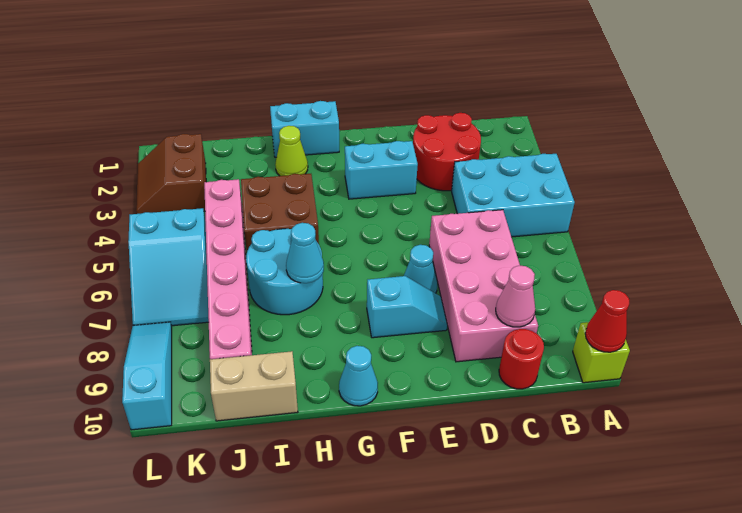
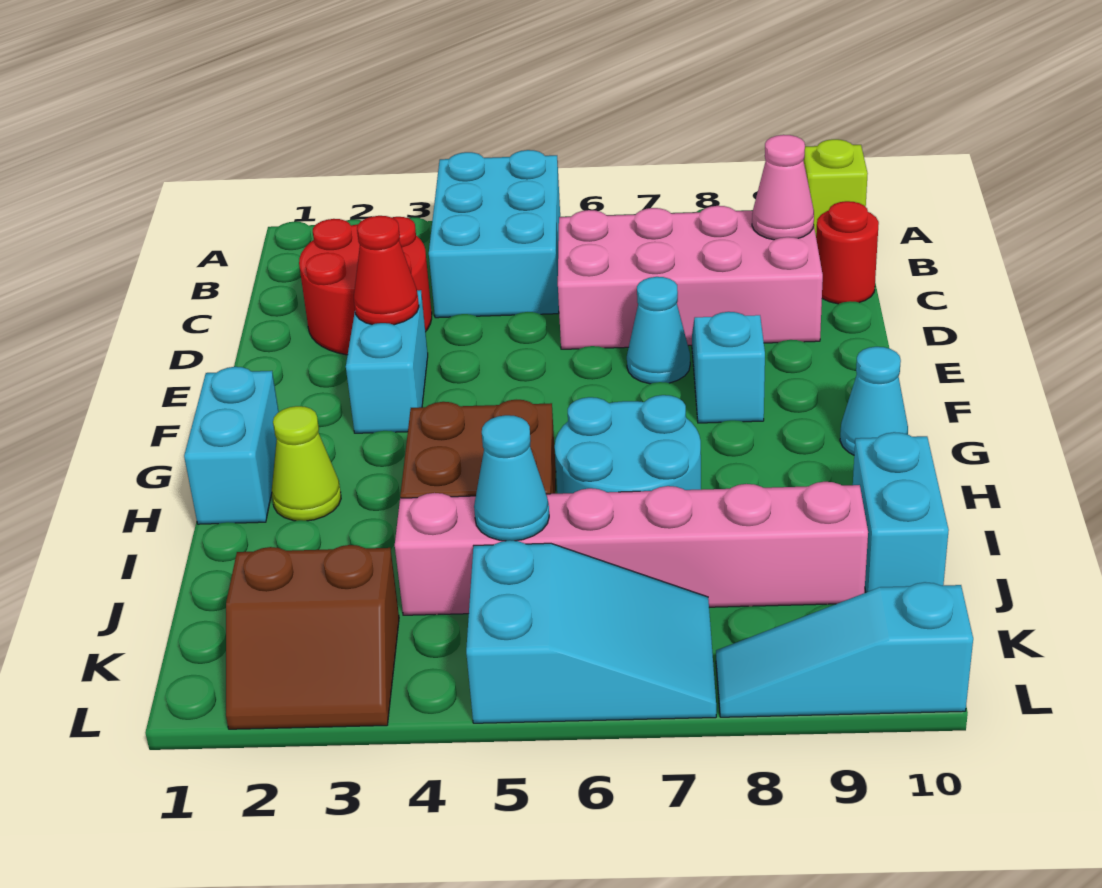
red 1x1 cone [585,290,629,352] -> red 1x1 cone moved to [354,216,419,325]
cyan 1x1 cone [286,223,324,283] -> cyan 1x1 cone moved to [474,415,549,541]
tan 1x2 brick [210,351,298,421] -> cyan 1x2 brick [853,432,949,592]

